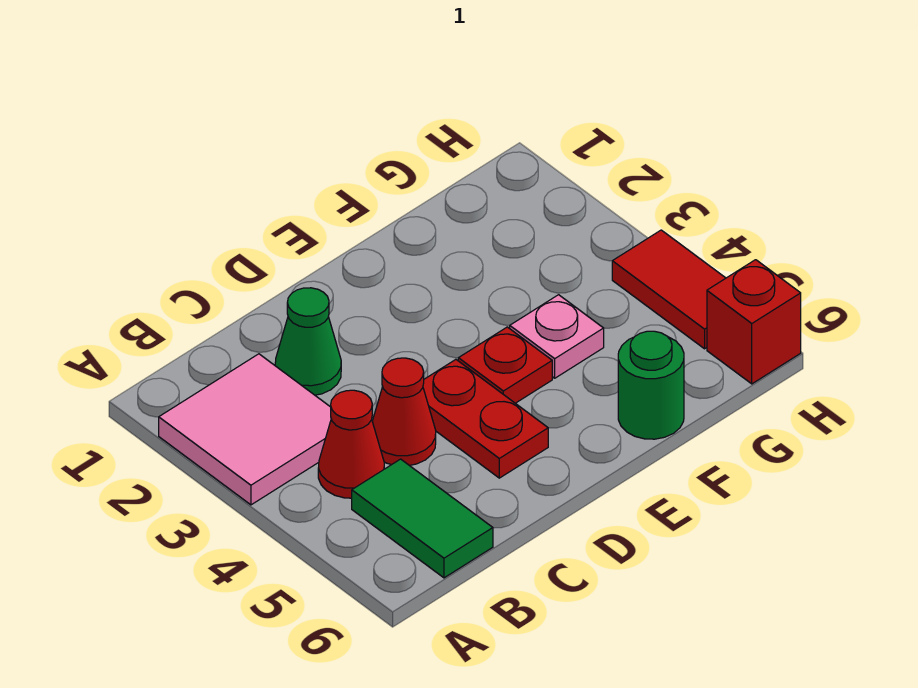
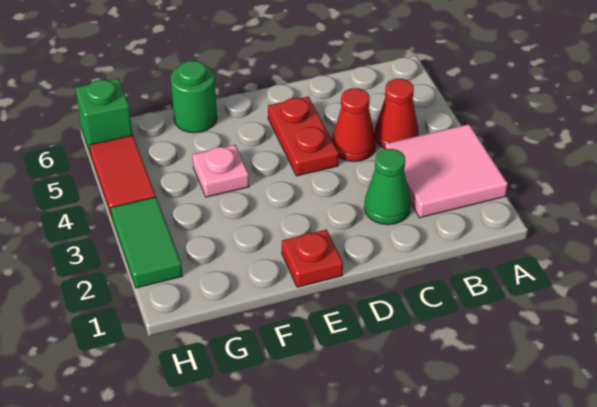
green 1x2 tile [352,459,493,578] -> green 1x2 tile moved to [111,197,183,288]
red 1x1 plate [458,327,552,403] -> red 1x1 plate moved to [282,229,343,287]
red 1x1 brick [707,260,801,384] -> green 1x1 brick [75,78,132,155]

